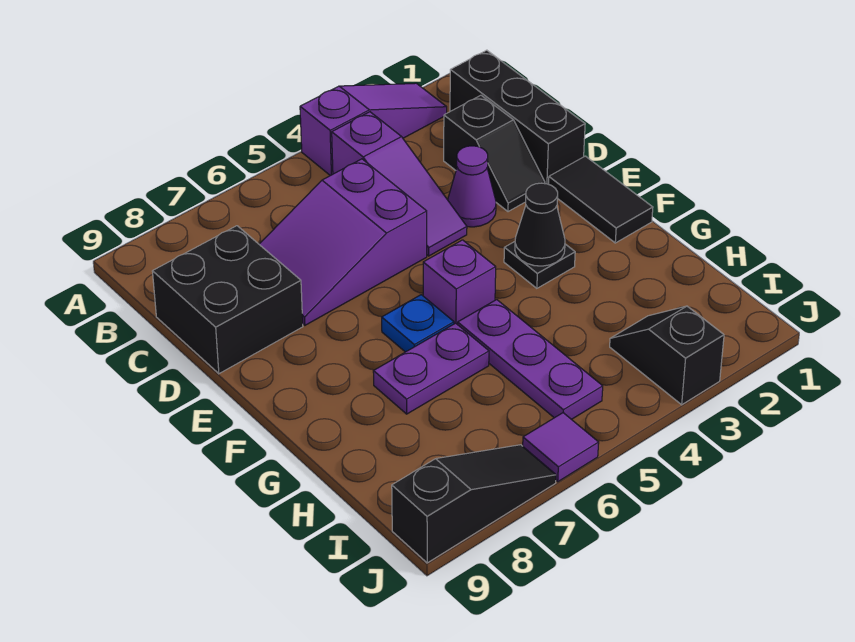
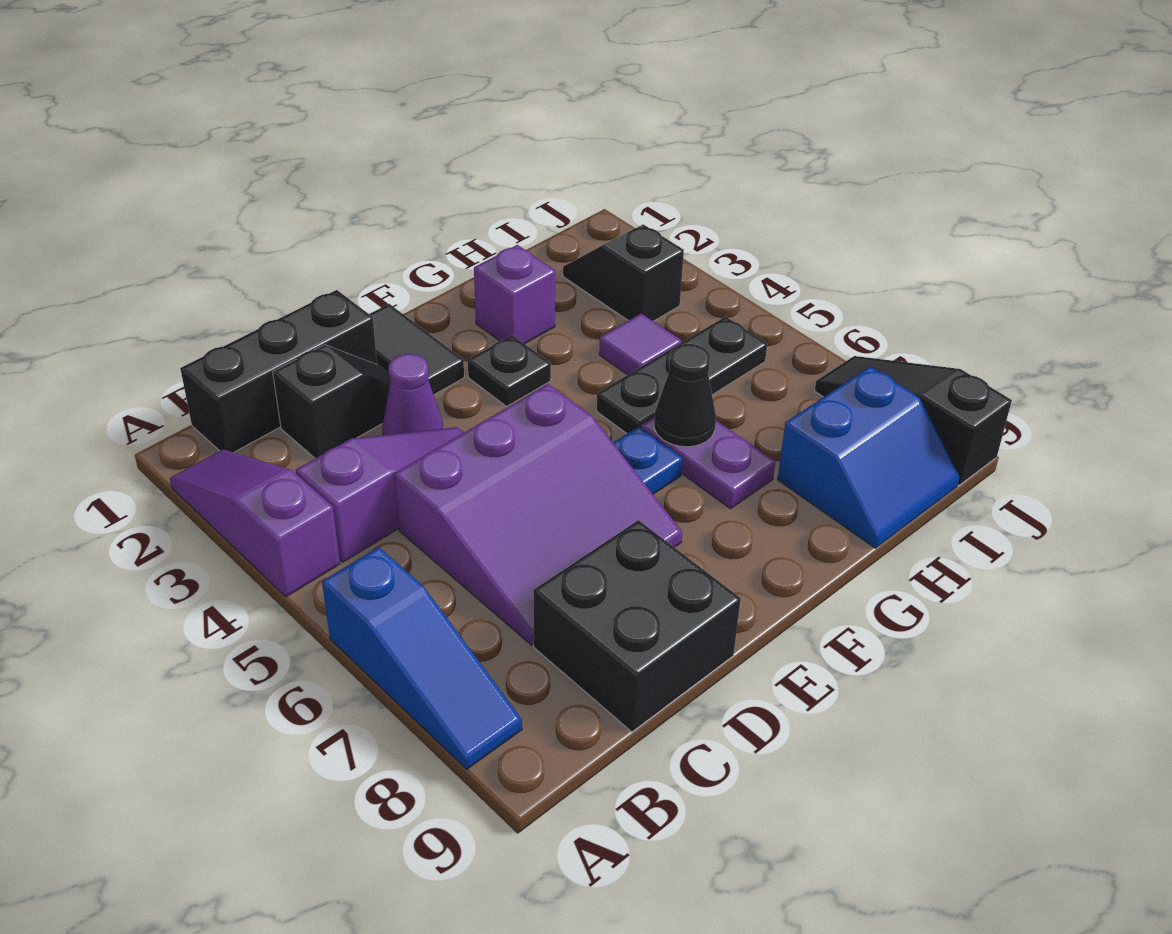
none -> blue 1x3 slope [322,547,522,769]
purple 2x3 slope [259,159,427,325] -> purple 3x3 slope [394,384,682,645]
black 1x2 tile [549,156,653,243] -> black 1x2 tile turned to [369,304,464,395]
black 1x1 cone [515,183,565,266] -> black 1x1 cone moved to [654,344,716,447]
purple 1x1 brick [423,240,496,325] -> purple 1x1 brick moved to [474,245,555,344]
purple 1x3 plate [458,300,603,420] -> black 1x3 plate [597,317,767,433]
none -> blue 2x2 slope [777,366,960,548]
black 1x2 slope [610,306,724,405] -> black 1x2 slope turned to [563,224,684,321]
purple 1x1 tile [523,413,599,482] -> purple 1x1 tile moved to [599,313,681,375]

